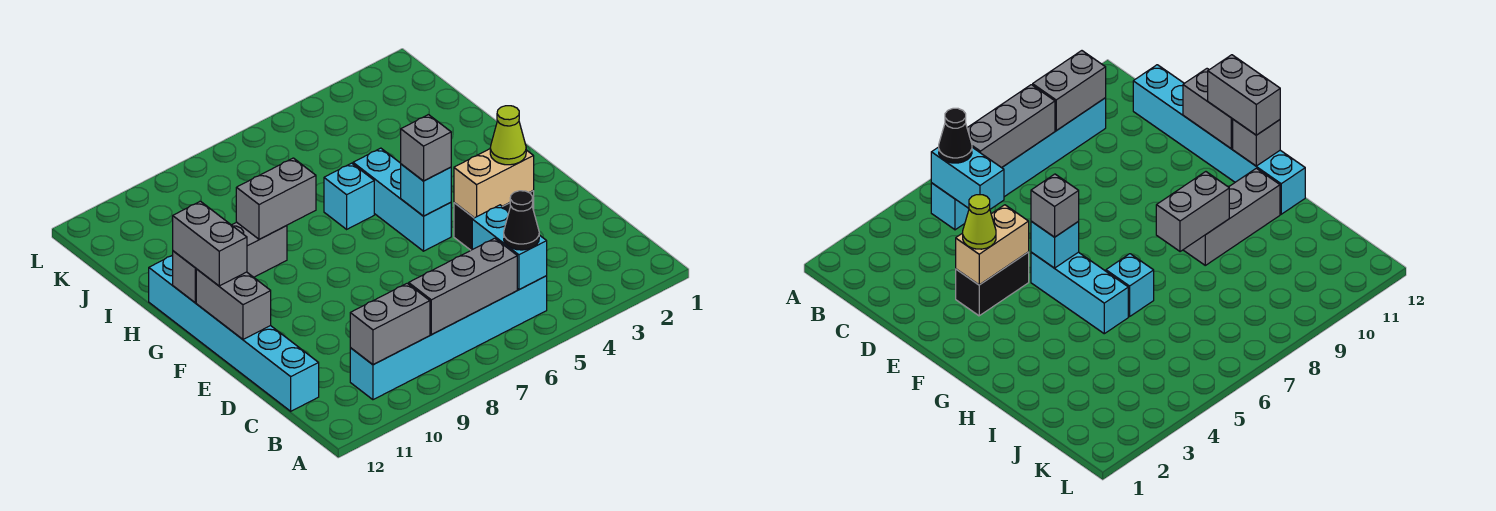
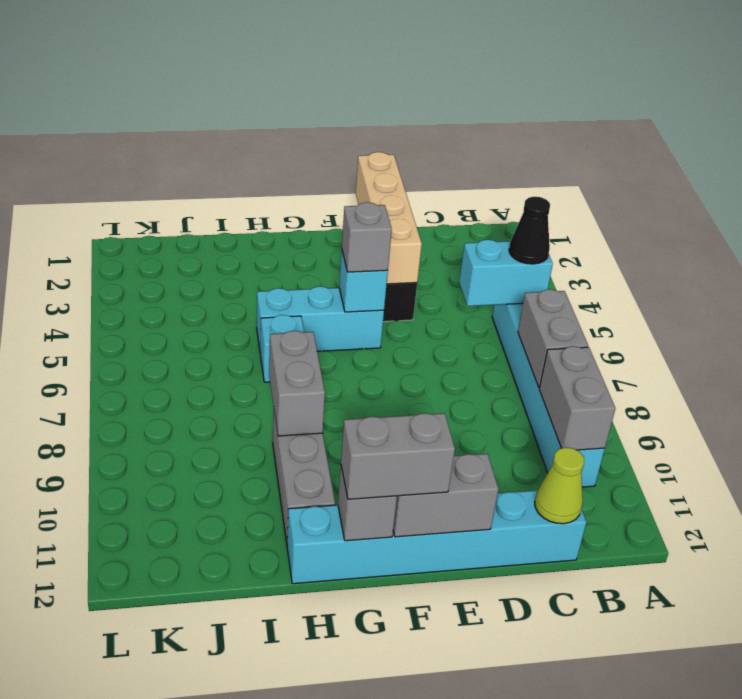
grey 1x3 brick [409,238,517,334] -> grey 1x2 brick [518,289,588,388]
tan 1x2 brick [454,149,534,218] -> tan 1x4 brick [356,152,422,284]
lime 1x1 cone [490,106,526,165] -> lime 1x1 cone moved to [535,447,584,524]

